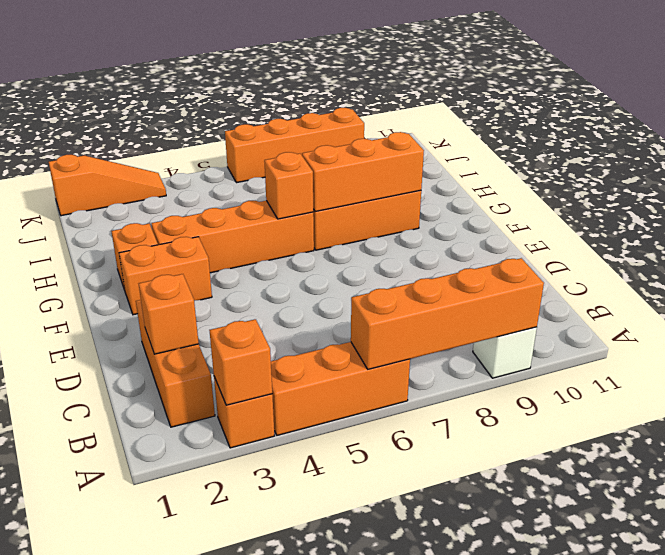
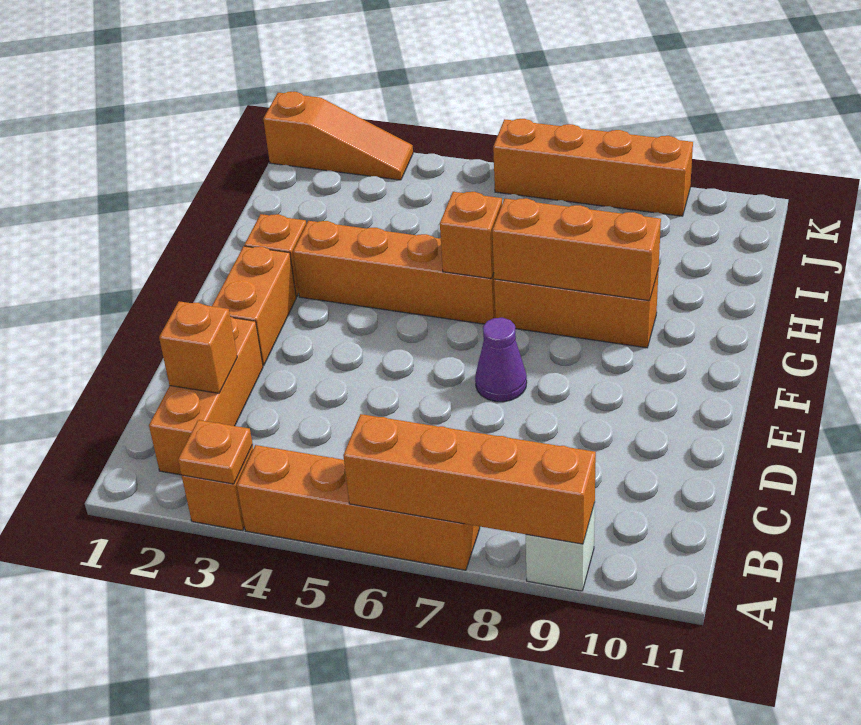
orange 1x1 brick [209,319,272,405] -> orange 1x1 plate [178,420,253,484]
orange 1x3 brick [271,342,410,435] -> orange 1x4 brick [237,445,480,570]
none -> purple 1x1 cone [475,318,527,402]
orange 1x2 brick [119,237,212,315] -> orange 1x2 brick turned to [212,246,296,365]

